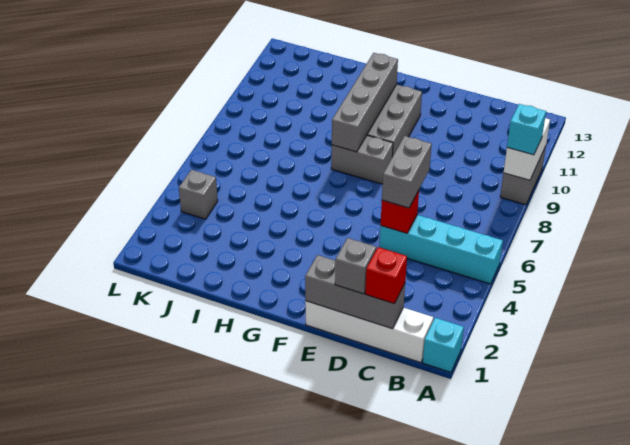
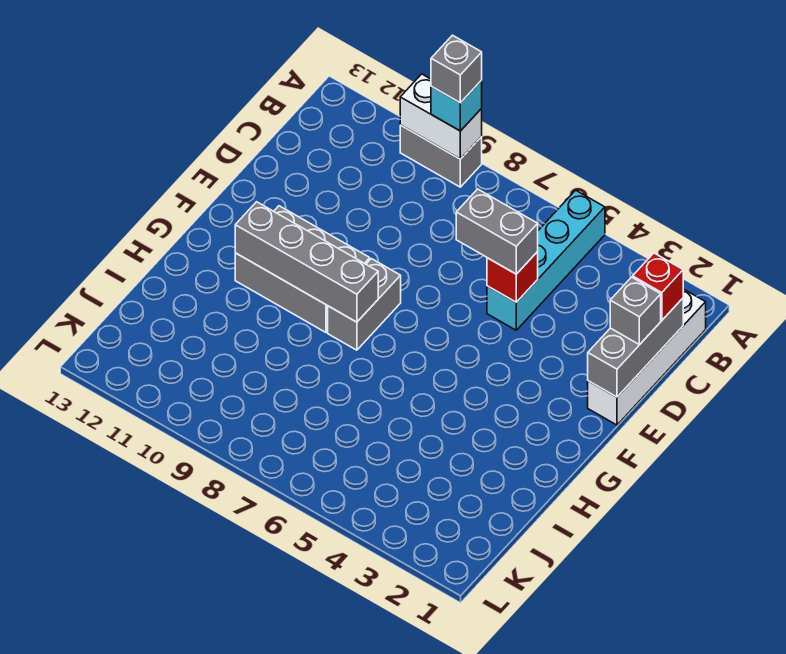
cyan 1x1 brick [423,318,464,372] -> none
grey 1x1 brick [179,170,218,219] -> grey 1x1 brick moved to [431,35,482,103]

